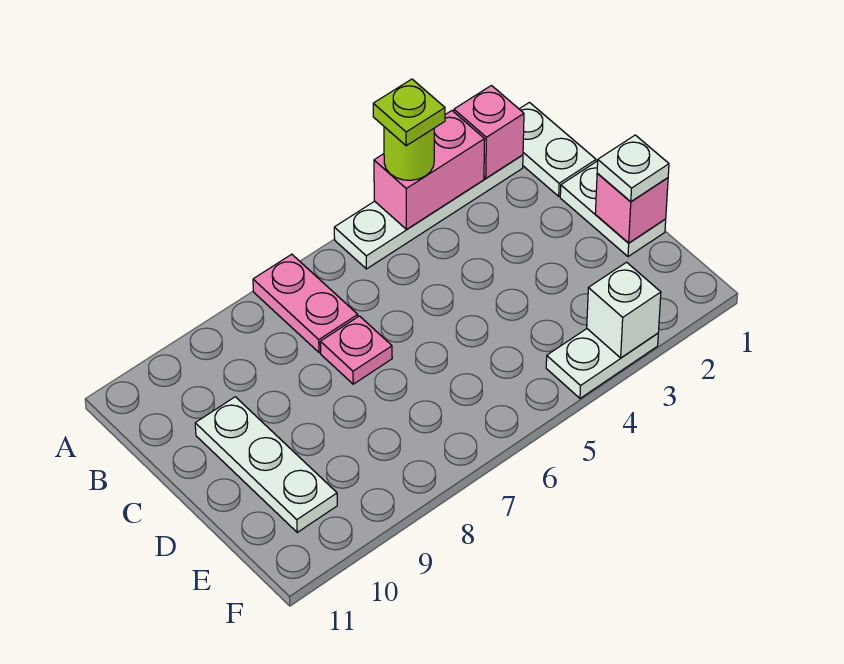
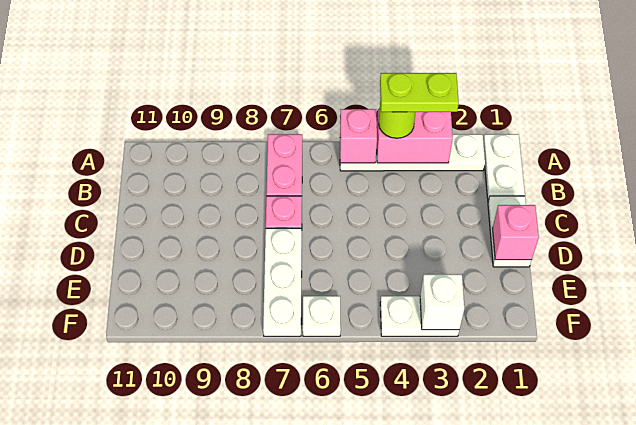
pink 1x1 brick [454,86,524,178] -> pink 1x1 brick moved to [340,109,377,163]
lime 1x1 plate [373,79,445,146] -> lime 1x2 plate [380,73,459,112]
white 1x3 plate [195,397,337,532] -> white 1x3 plate moved to [263,228,302,336]
white 1x1 plate [597,135,669,202] -> white 1x1 plate moved to [303,296,341,336]

